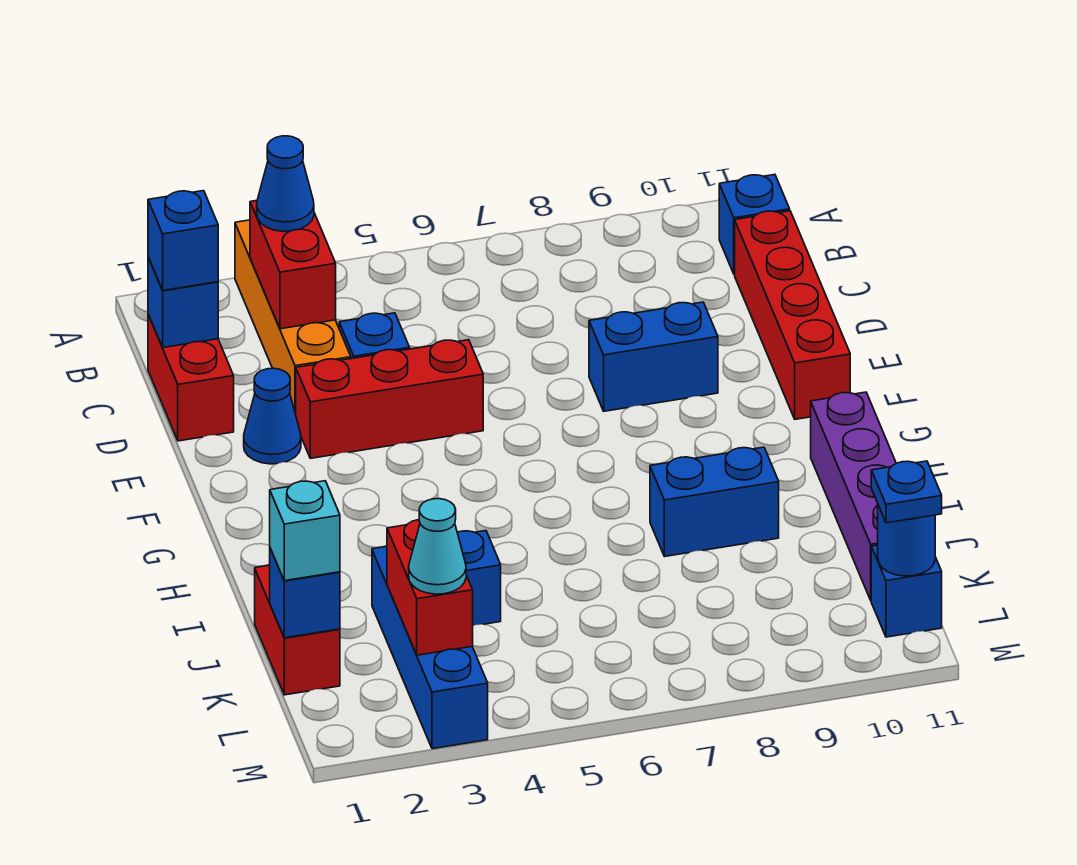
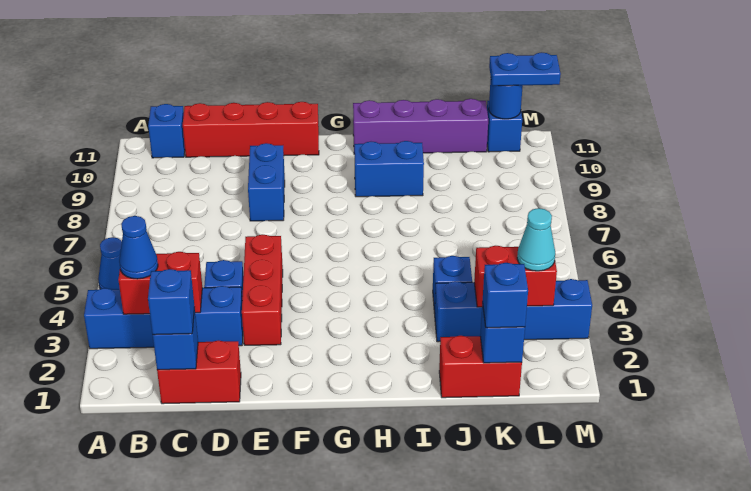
orange 1x4 brick [235,220,351,414] -> blue 1x4 brick [84,286,243,349]
blue 1x1 cone [244,368,301,464] -> blue 1x1 cone moved to [98,237,122,290]
blue 1x2 brick [650,447,779,557] -> blue 1x2 brick turned to [354,141,424,197]
cyan 1x1 brick [270,481,340,581] -> blue 1x1 brick [482,263,528,328]
blue 1x1 plate [871,461,942,523] -> blue 1x2 plate [489,52,561,86]

